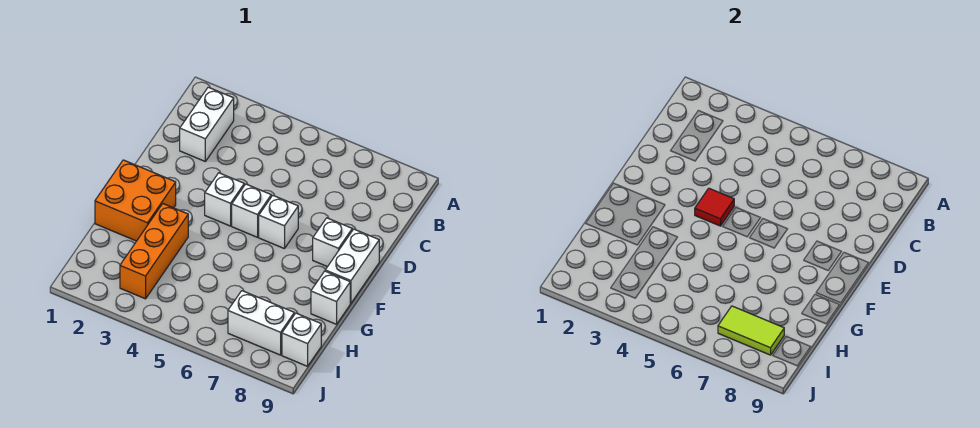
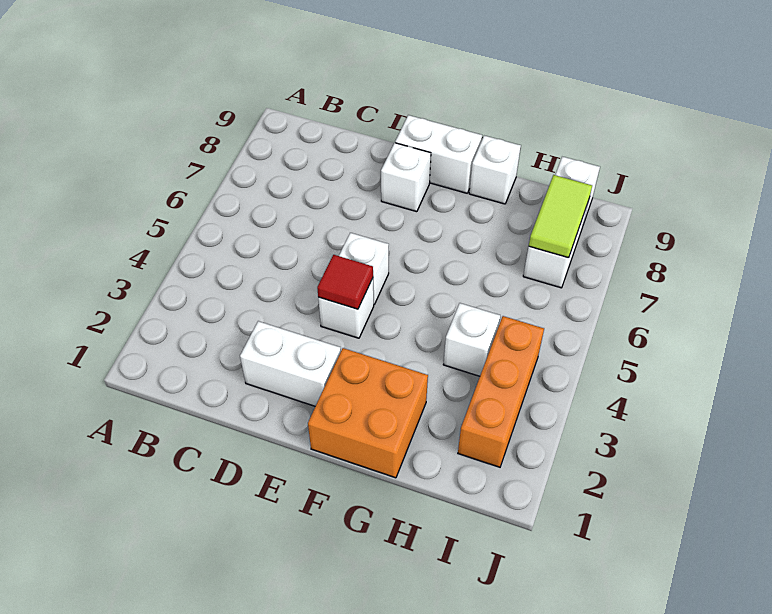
white 1x2 brick [180,87,234,161] -> white 1x2 brick moved to [240,321,341,406]
white 1x1 brick [259,195,298,249] -> white 1x1 brick moved to [443,303,500,376]
orange 1x3 brick [120,204,188,299] -> orange 1x3 brick turned to [458,316,544,467]

